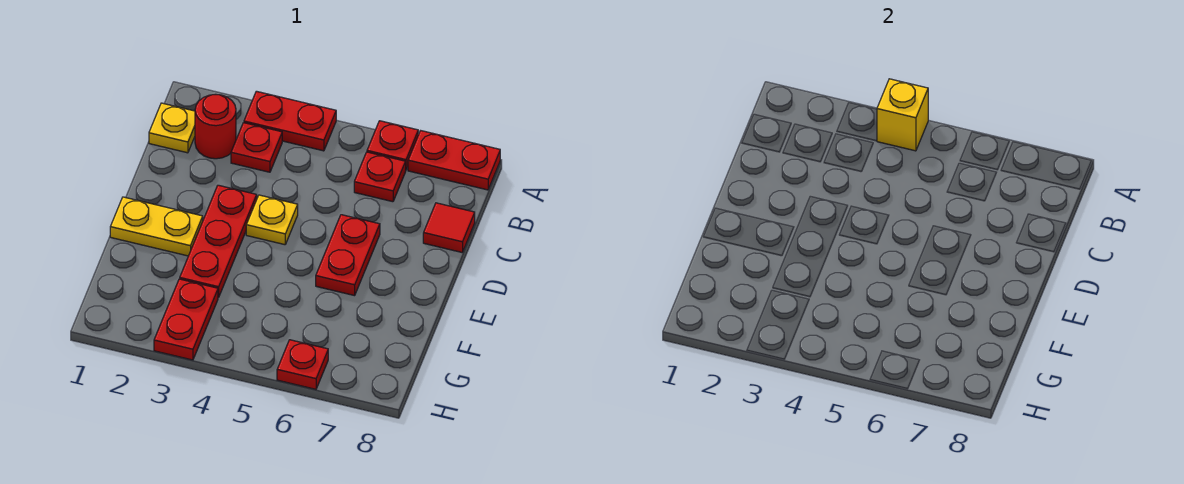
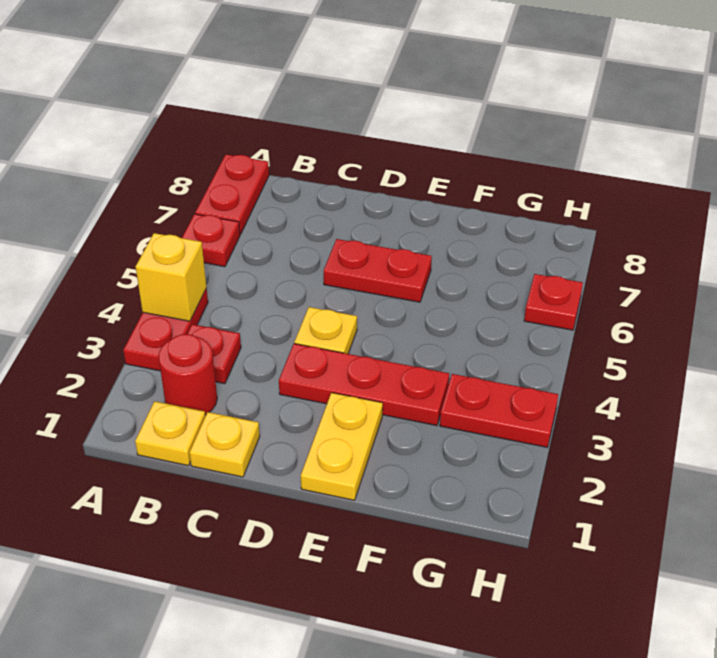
red 1x1 plate [354,152,406,202] -> none
none -> yellow 1x1 plate [189,412,260,477]
red 1x1 tile [423,203,475,252] -> none

